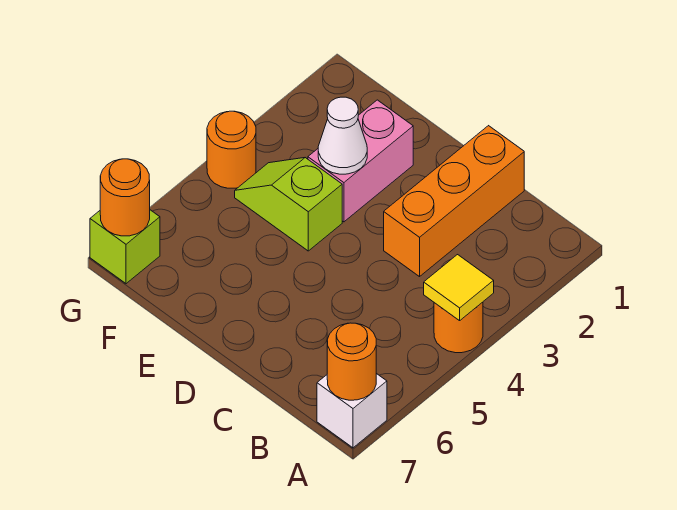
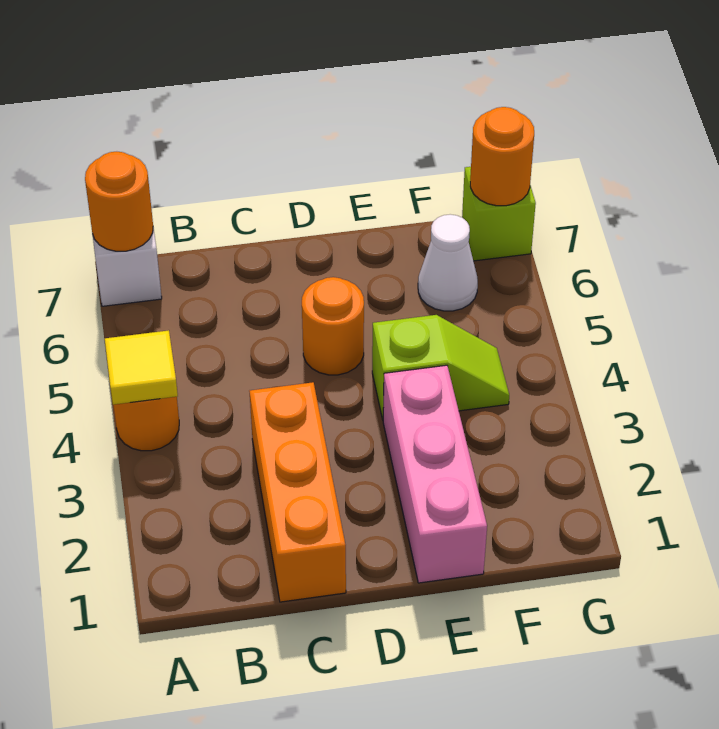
pink 1x2 brick [308,100,413,222] -> pink 1x3 brick [383,365,487,583]
white 1x1 cone [318,97,367,174] -> white 1x1 cone moved to [418,214,478,311]
orange 1x1 round brick [207,111,256,188] -> orange 1x1 round brick moved to [302,277,364,375]

